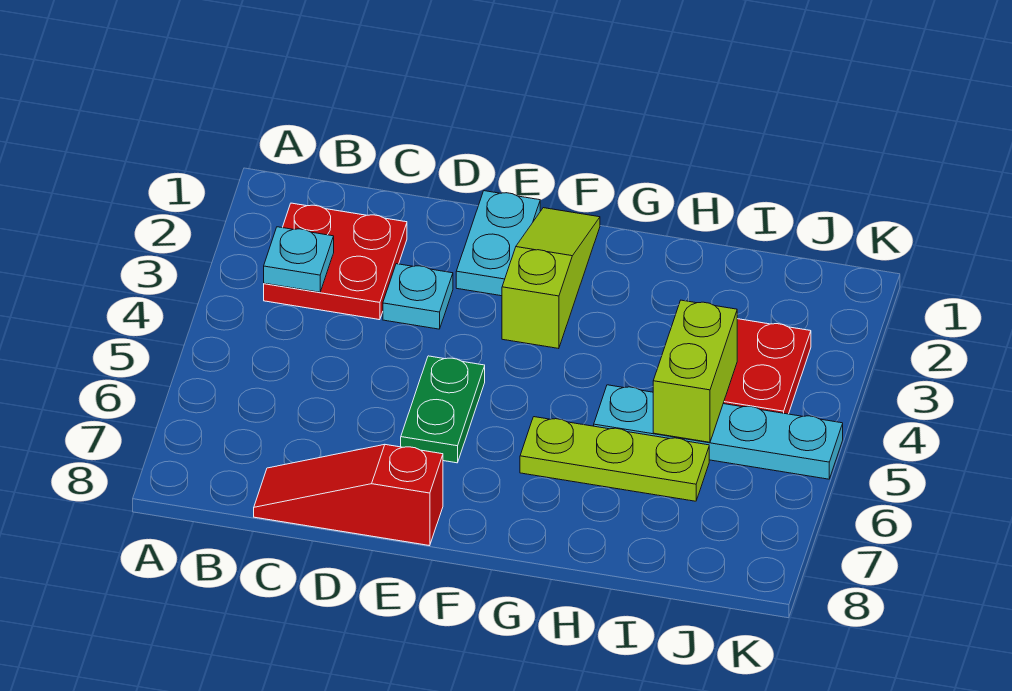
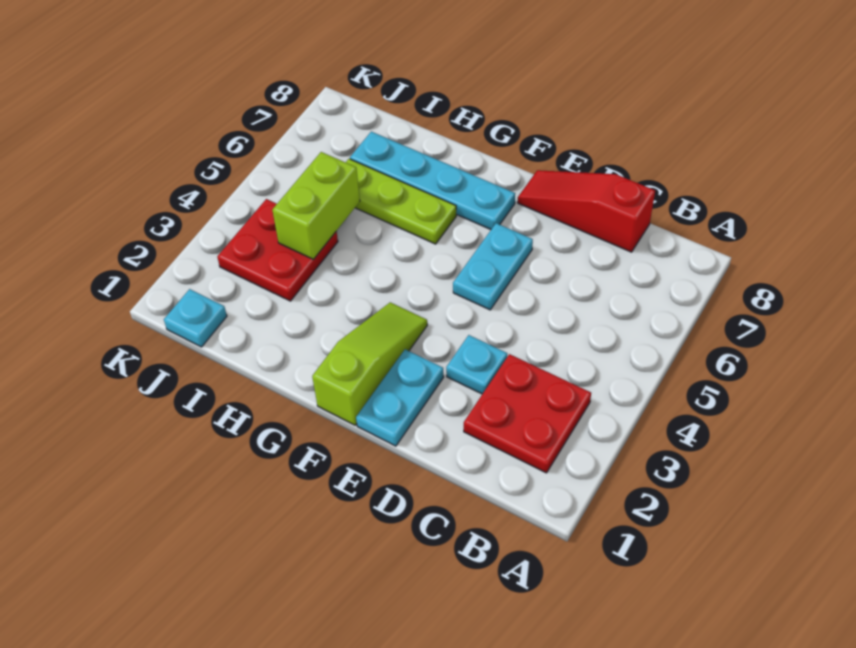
cyan 1x1 plate [264,227,334,292] -> cyan 1x1 plate moved to [164,289,227,347]
red 1x3 slope [254,445,443,546] -> red 1x3 slope turned to [518,170,655,252]
green 1x2 plate [401,356,485,463] -> cyan 1x2 plate [453,223,533,310]
lime 1x3 slope [502,208,600,349] -> lime 1x3 slope turned to [312,302,427,425]
cyan 1x4 plate [594,385,843,479] -> cyan 1x4 plate moved to [350,132,515,229]

